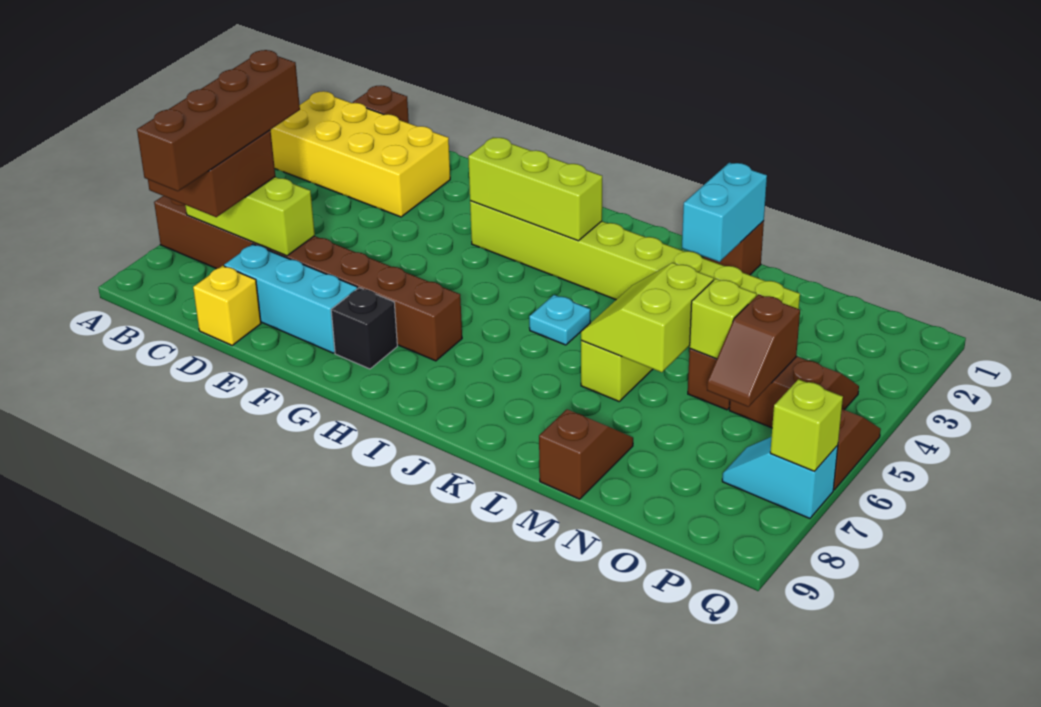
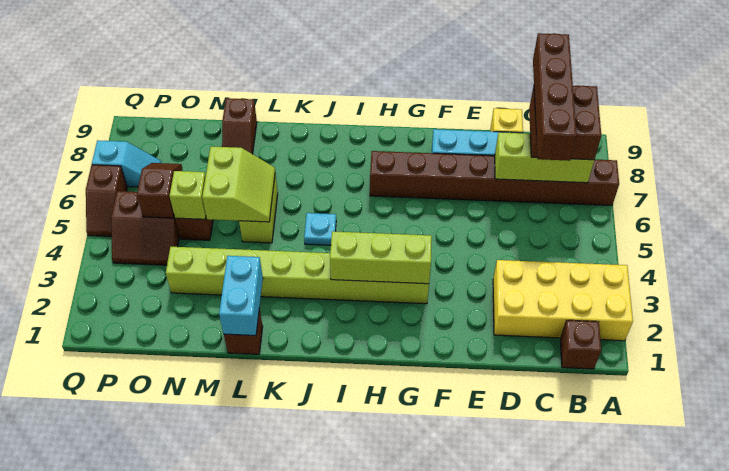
black 1x1 brick [331,288,397,369] -> none
lime 1x1 brick [770,379,843,471] -> none

